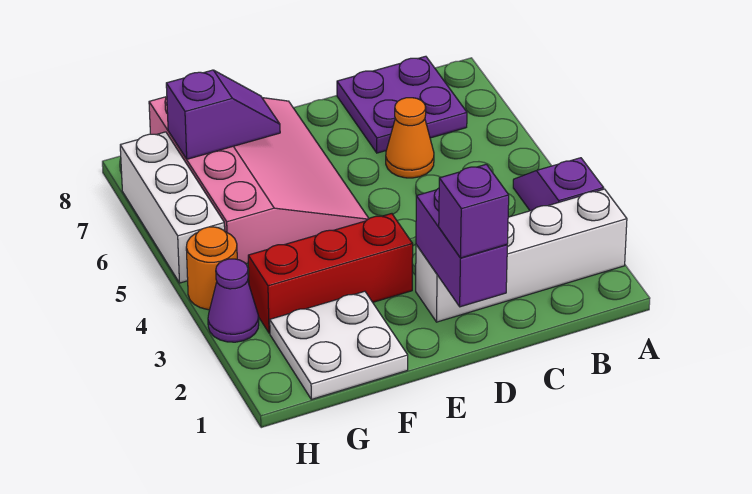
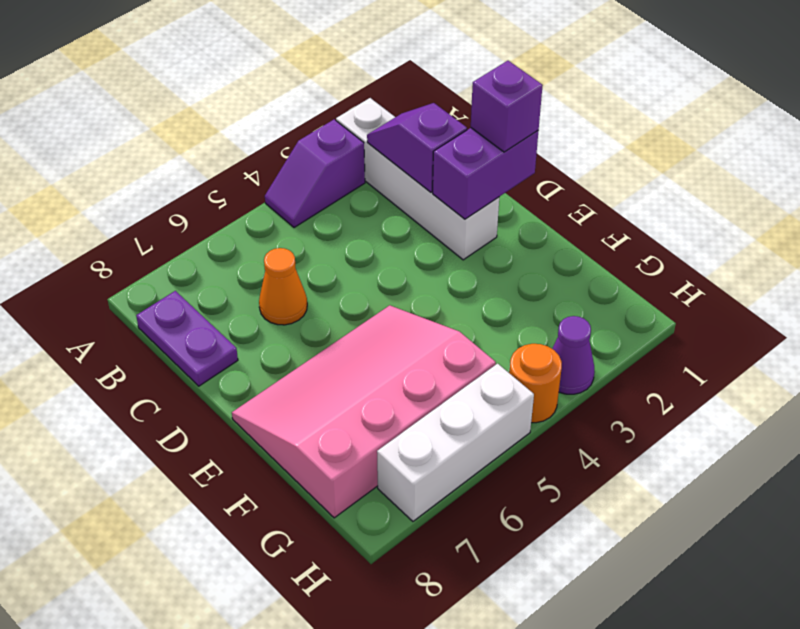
purple 2x2 plate [337,56,467,153] -> purple 1x2 plate [136,291,238,386]
red 1x3 brick [248,214,413,333] -> none
white 2x2 plate [270,291,408,399] -> none
purple 1x2 slope [166,70,280,159] -> purple 1x2 slope moved to [367,103,467,192]

